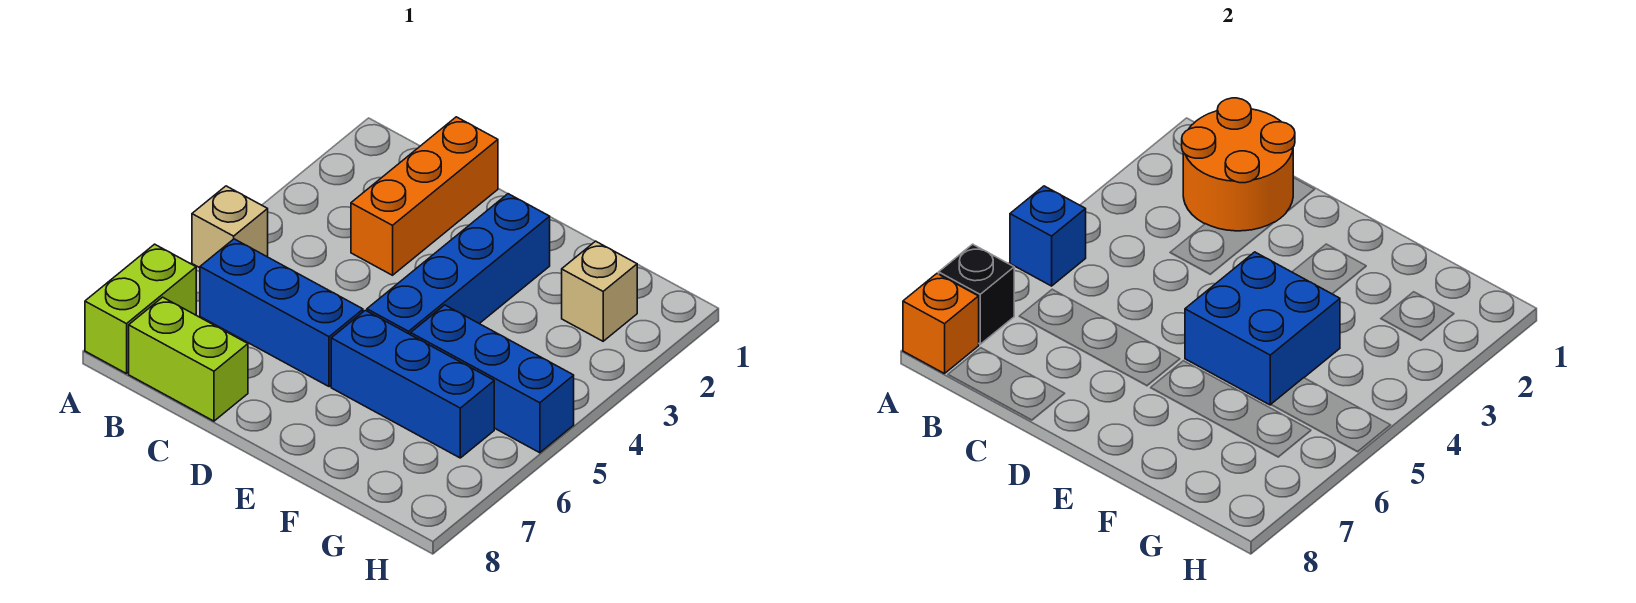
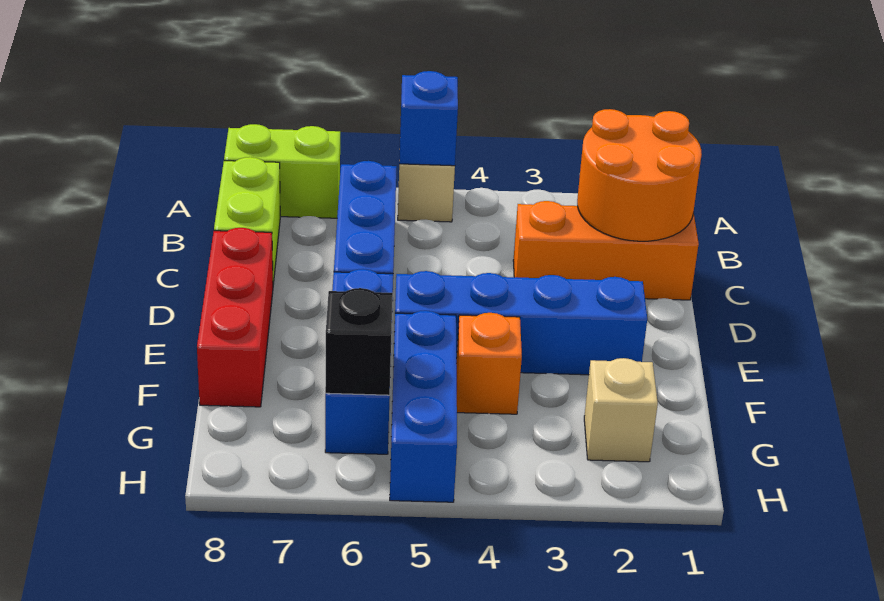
black 1x1 brick [939,244,1014,344] -> black 1x1 brick moved to [325,288,393,395]
orange 1x1 brick [903,274,979,374] -> orange 1x1 brick moved to [456,313,522,414]
none -> red 1x3 brick [197,228,273,407]
blue 2x2 brick [1185,252,1340,405] -> none

